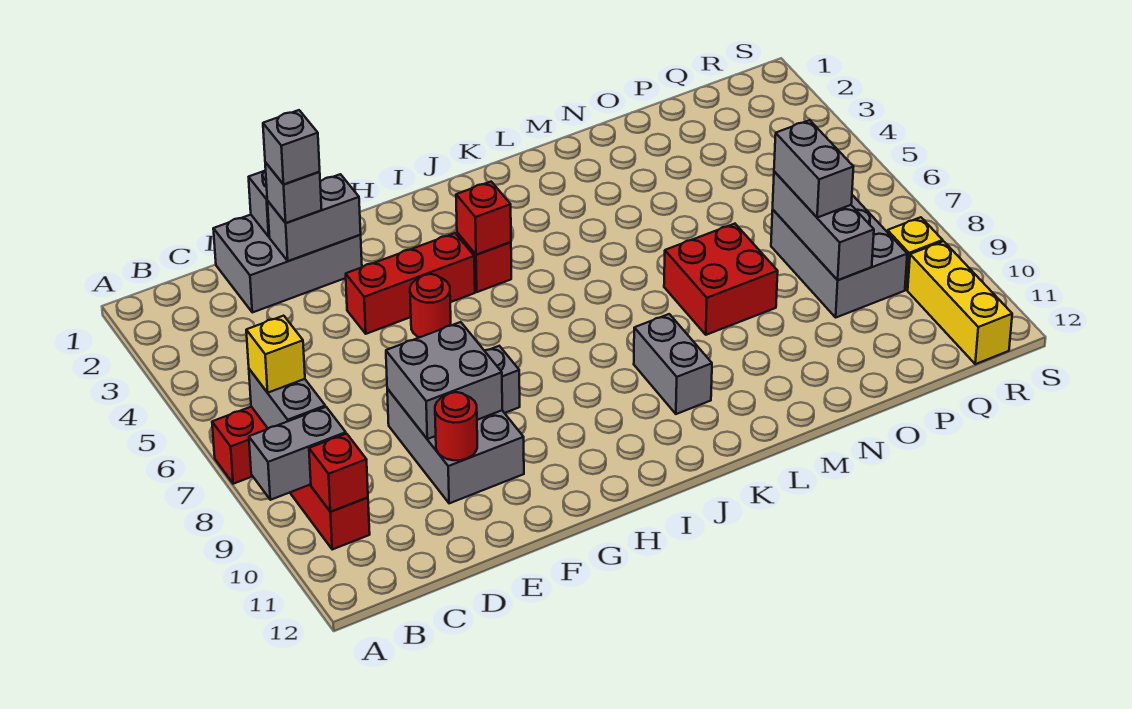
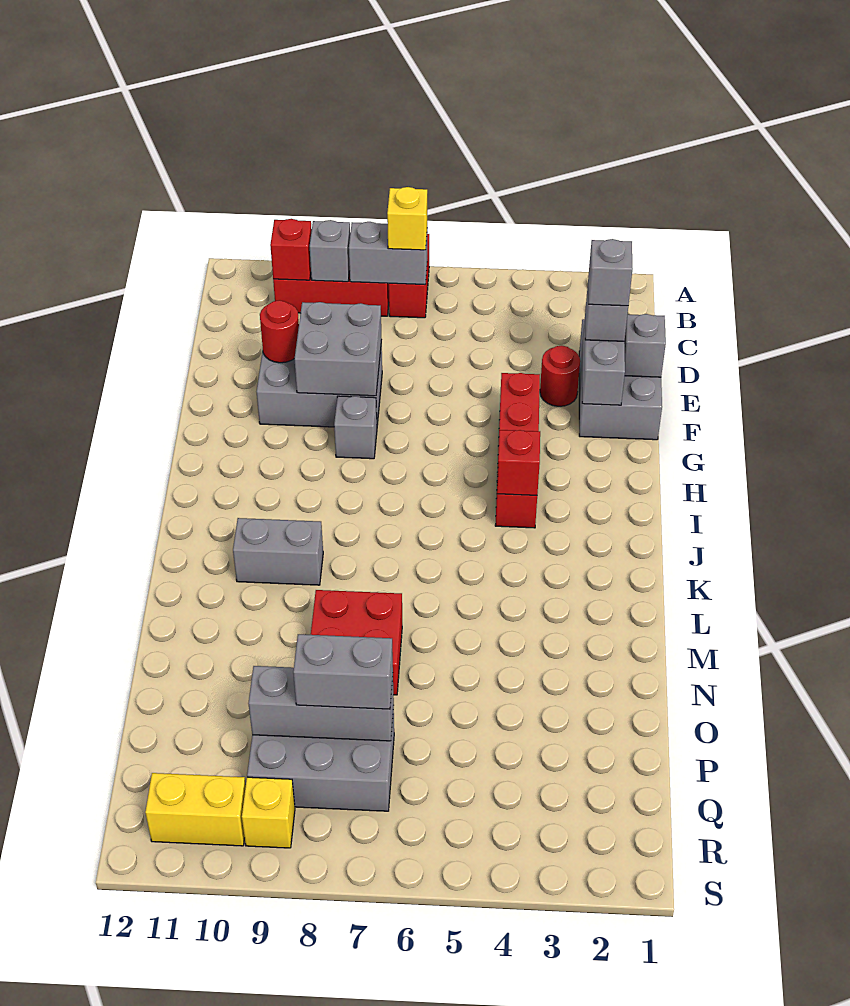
grey 1x2 brick [249,407,346,500] -> grey 1x1 brick [310,220,350,282]
red 1x1 round brick [410,274,451,337] -> red 1x1 round brick moved to [540,346,580,406]
yellow 1x3 brick [908,241,1012,364] -> yellow 1x2 brick [145,773,246,846]

